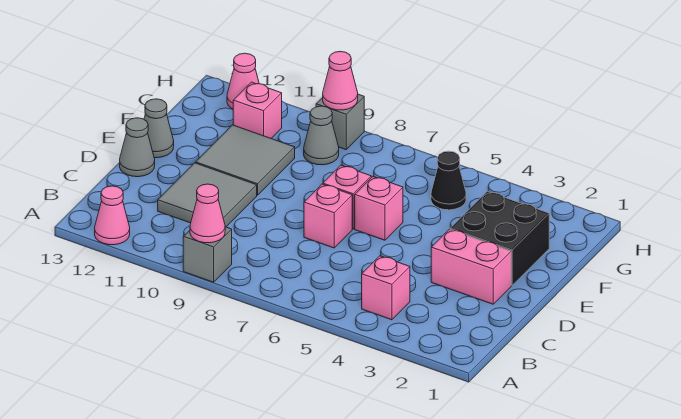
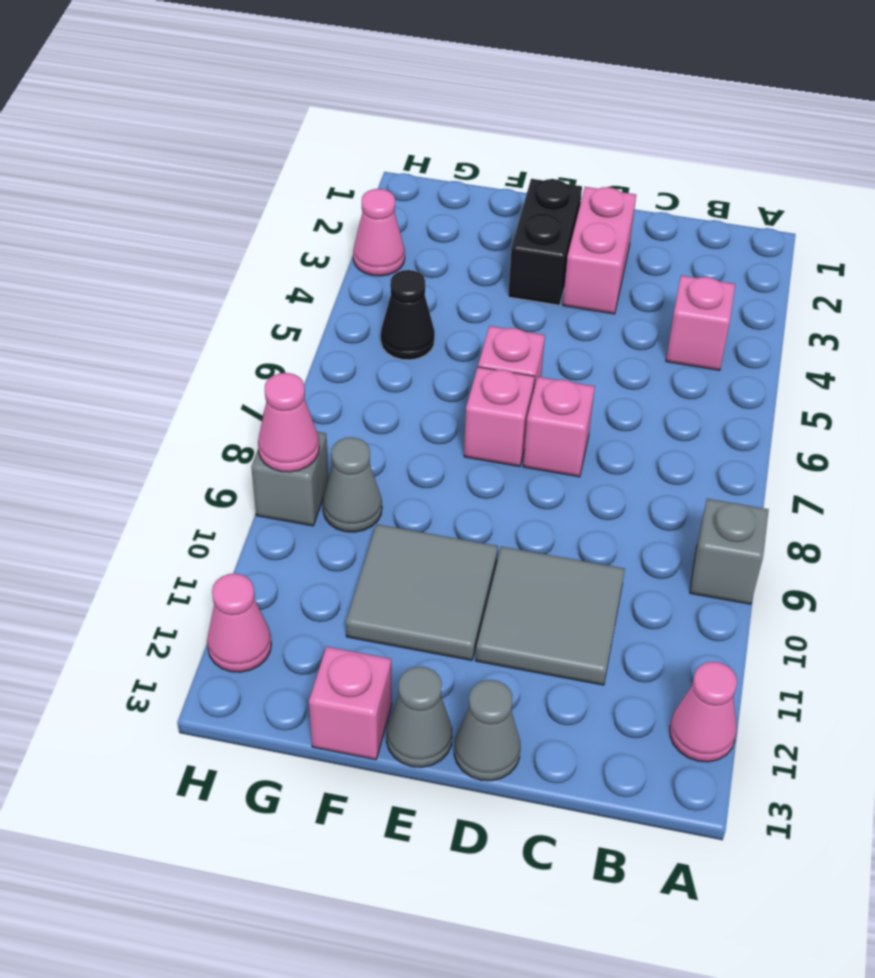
pink 1x1 cone [190,184,225,243] -> pink 1x1 cone moved to [353,189,405,276]
black 2x2 brick [450,191,549,285] -> black 1x2 brick [508,179,582,305]
pink 1x1 brick [233,82,282,138] -> pink 1x1 brick moved to [309,647,392,760]

